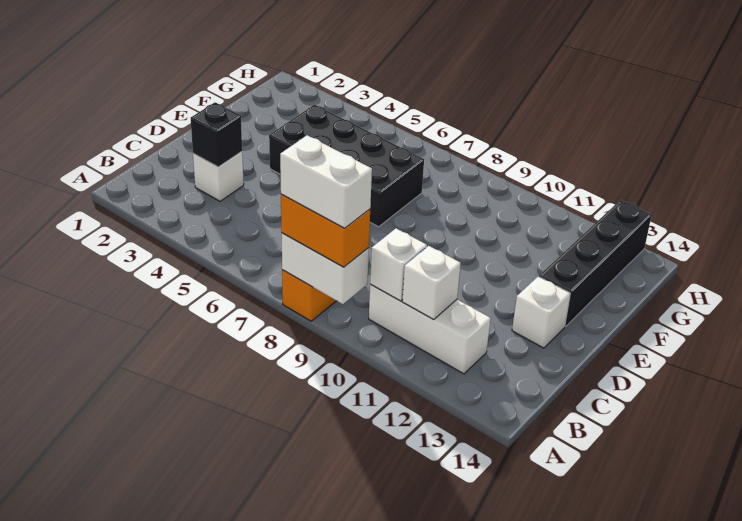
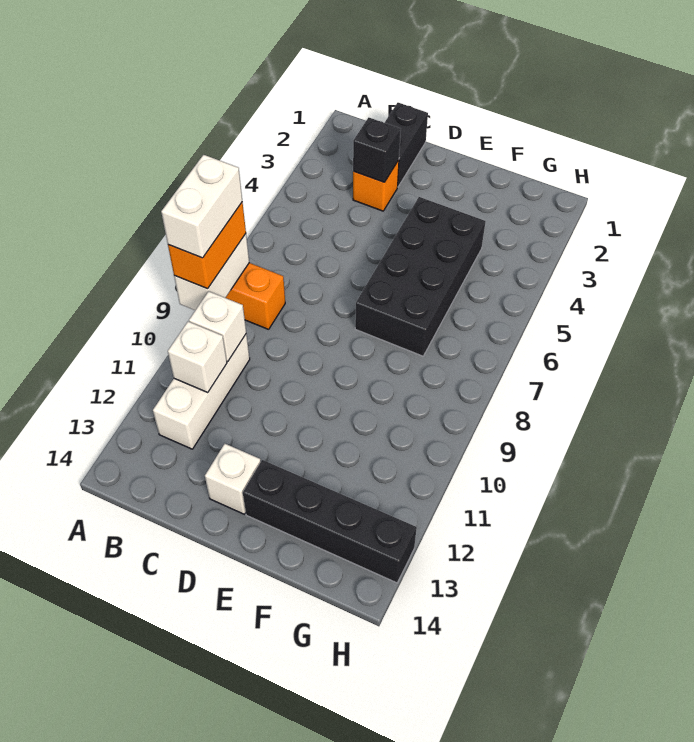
none -> black 1x2 brick [385,103,428,187]
white 1x1 brick [193,152,244,201] -> orange 1x1 brick [353,160,399,211]

